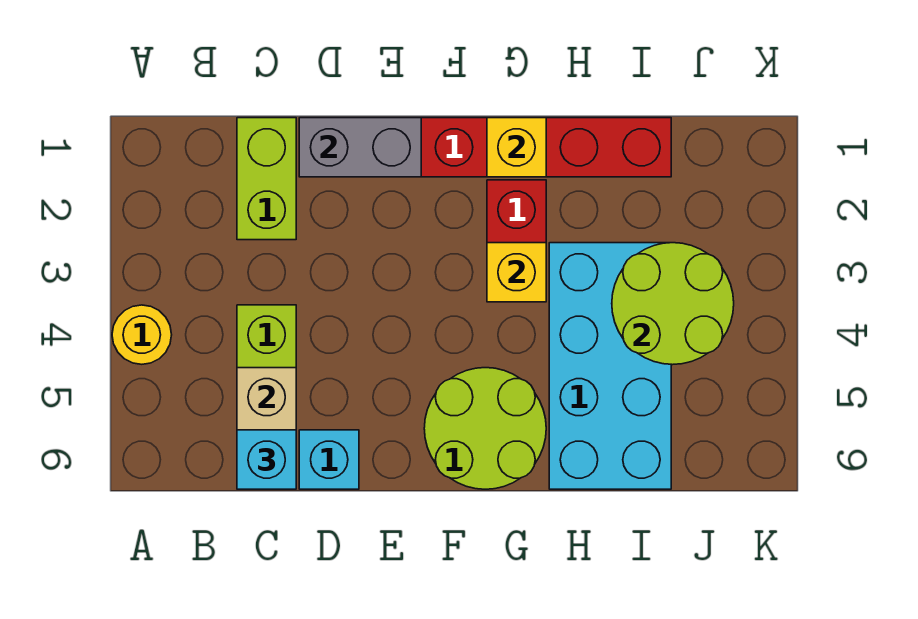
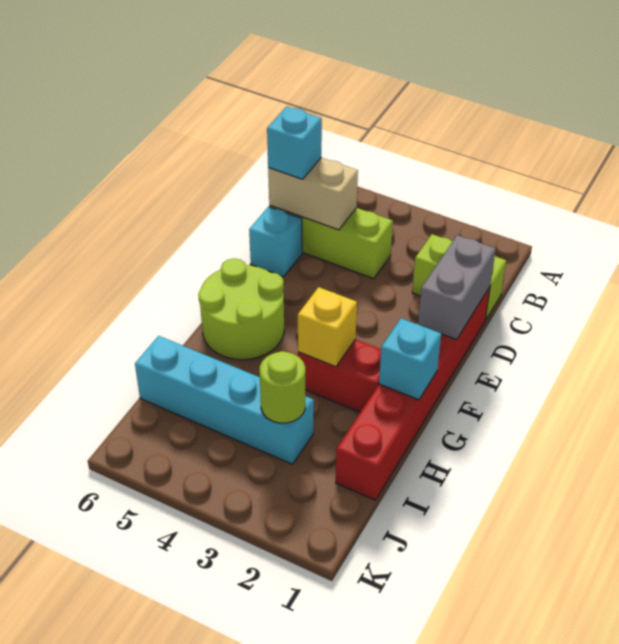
yellow 1x1 round brick [112,305,172,364] -> none
yellow 1x1 brick [487,118,546,177] -> cyan 1x1 brick [379,318,441,400]
cyan 2x4 brick [549,243,671,489] -> cyan 1x4 brick [135,336,314,464]
lime 2x2 round brick [612,243,734,365] -> lime 1x1 round brick [260,351,305,423]

